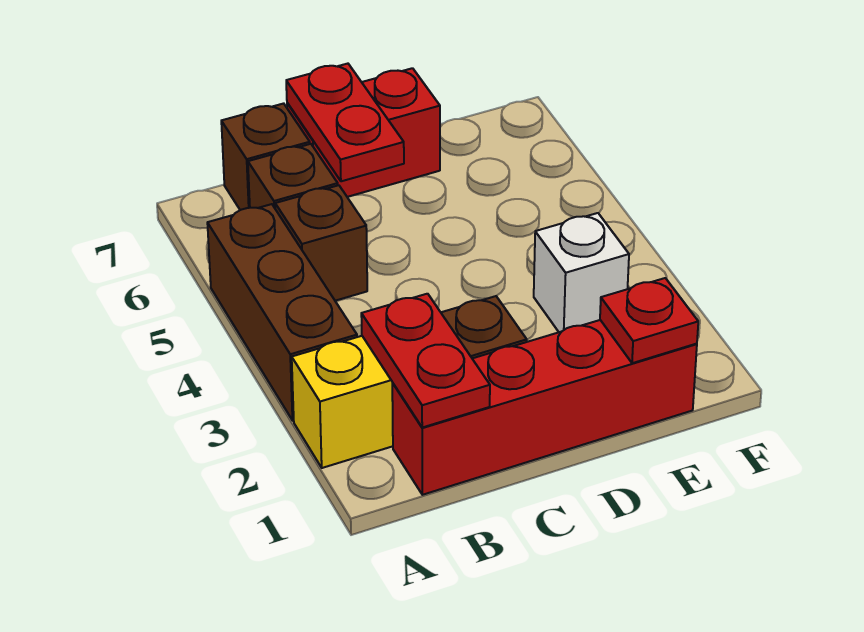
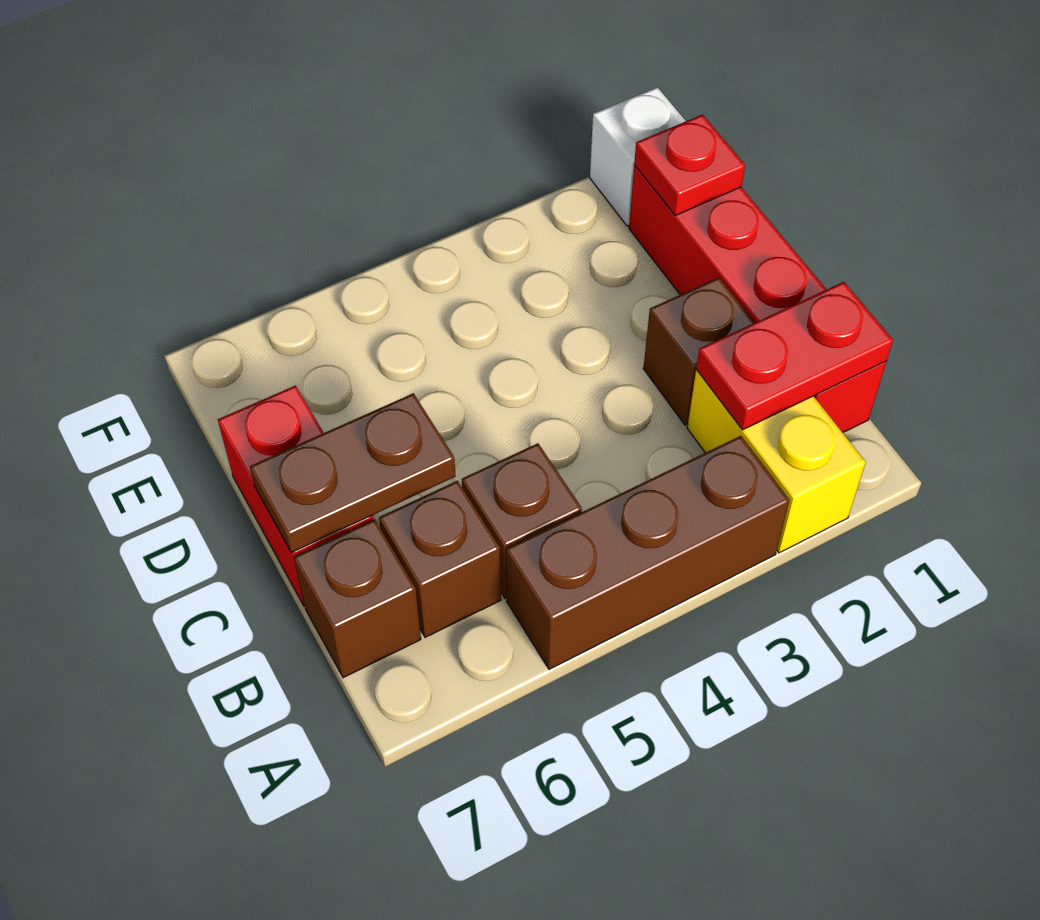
red 1x2 plate [286,64,404,181] -> brown 1x2 plate [250,393,455,553]
white 1x1 brick [534,213,629,332] -> white 1x1 brick moved to [590,87,686,226]

